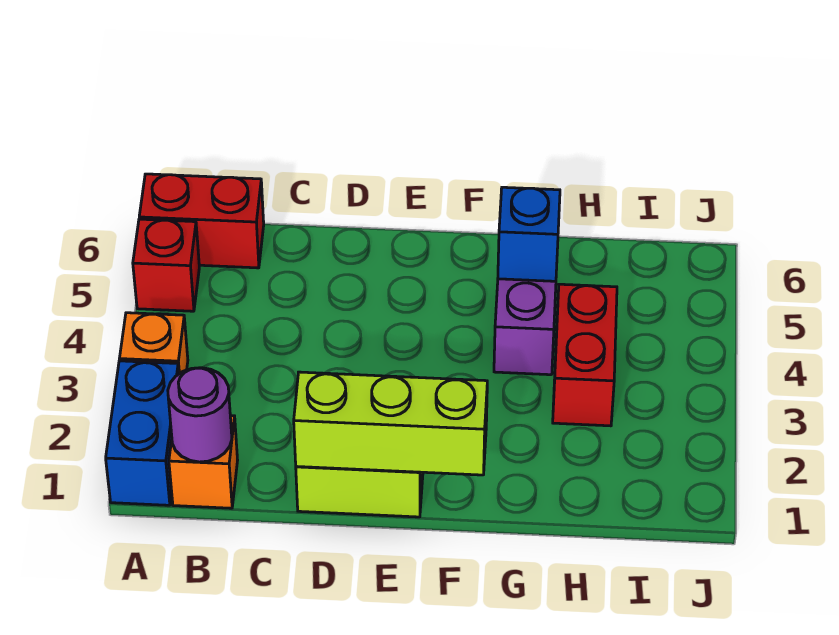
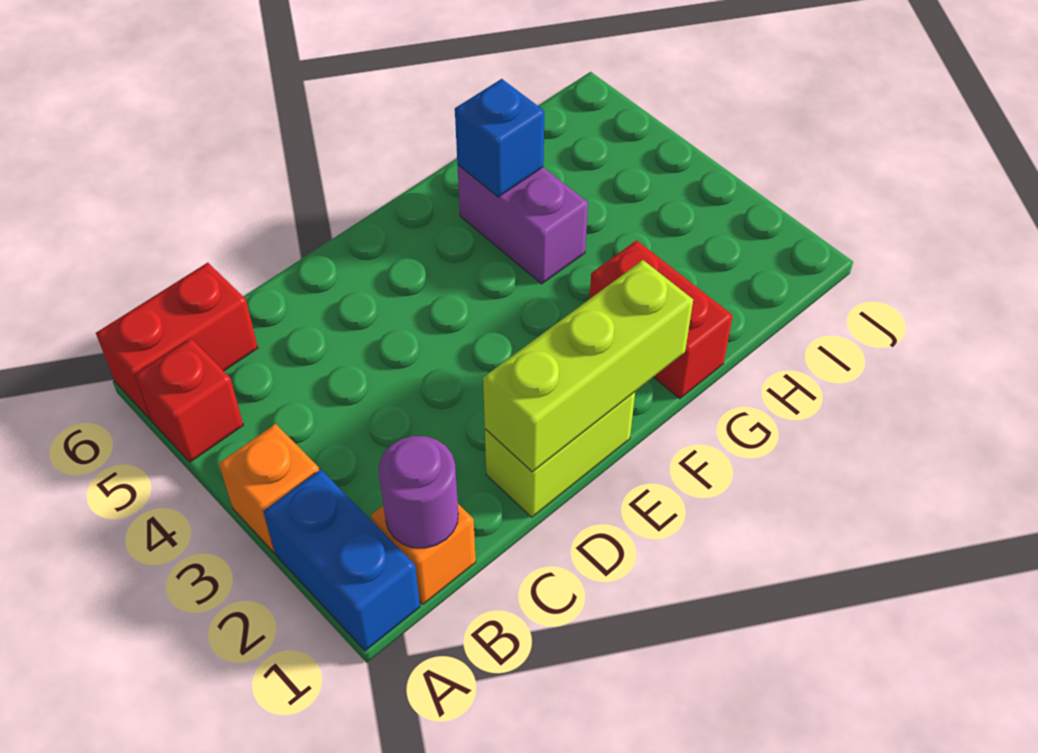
red 1x2 brick [553,284,617,426] -> red 1x2 brick moved to [590,240,733,399]

